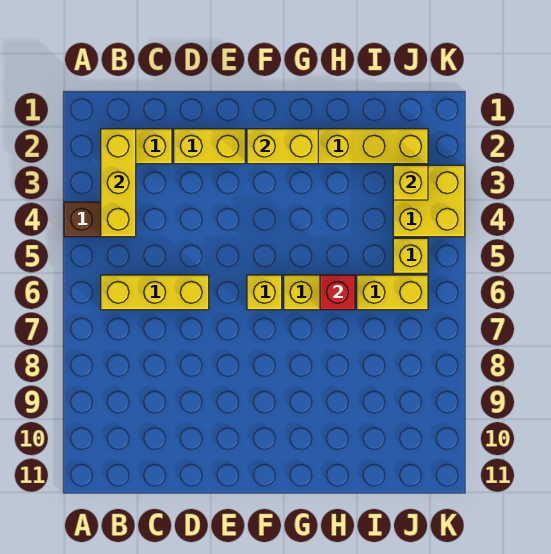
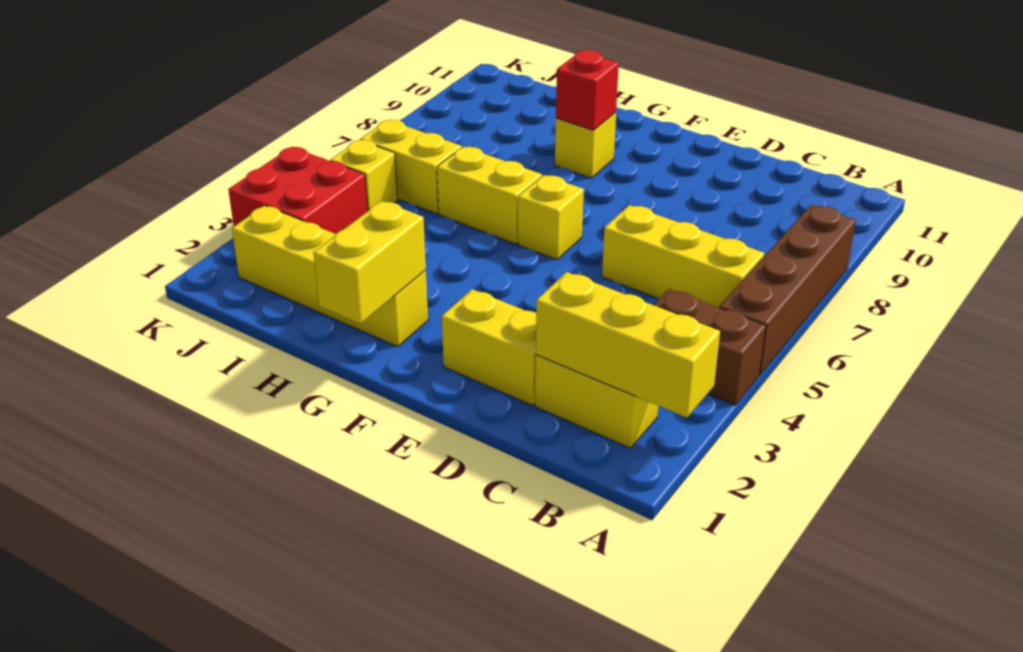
none -> brown 1x4 brick [719,205,856,375]
yellow 1x3 brick [101,129,136,237] -> yellow 1x3 brick turned to [536,272,720,418]
yellow 1x2 brick [247,129,318,164] -> yellow 1x2 brick turned to [313,201,426,324]
red 1x1 brick [320,275,355,310] -> red 1x1 brick moved to [556,50,619,130]
yellow 2x2 brick [393,165,465,237] -> red 2x2 brick [228,147,368,234]
yellow 1x1 brick [393,165,428,200] -> yellow 1x1 brick moved to [555,112,616,178]

